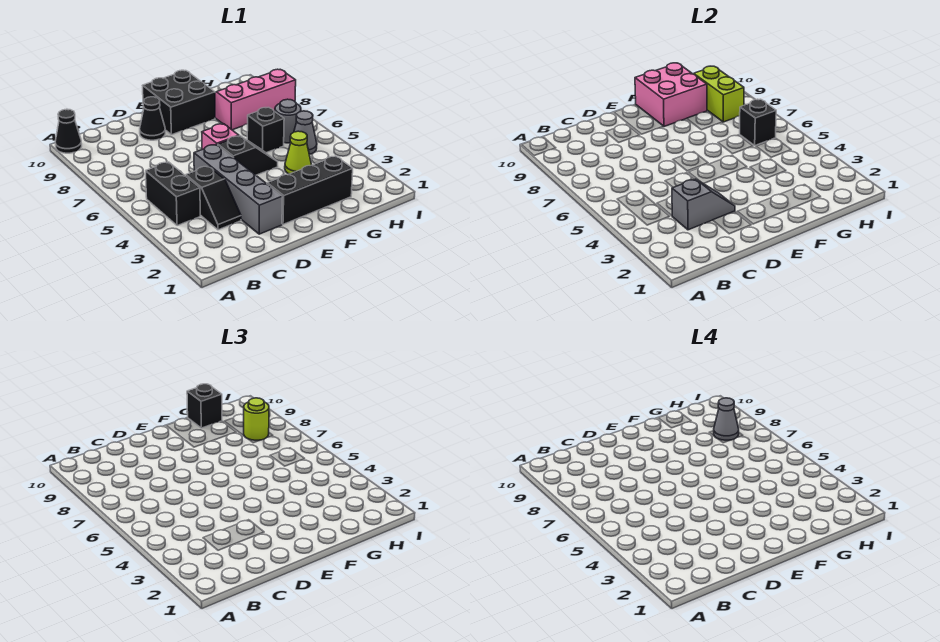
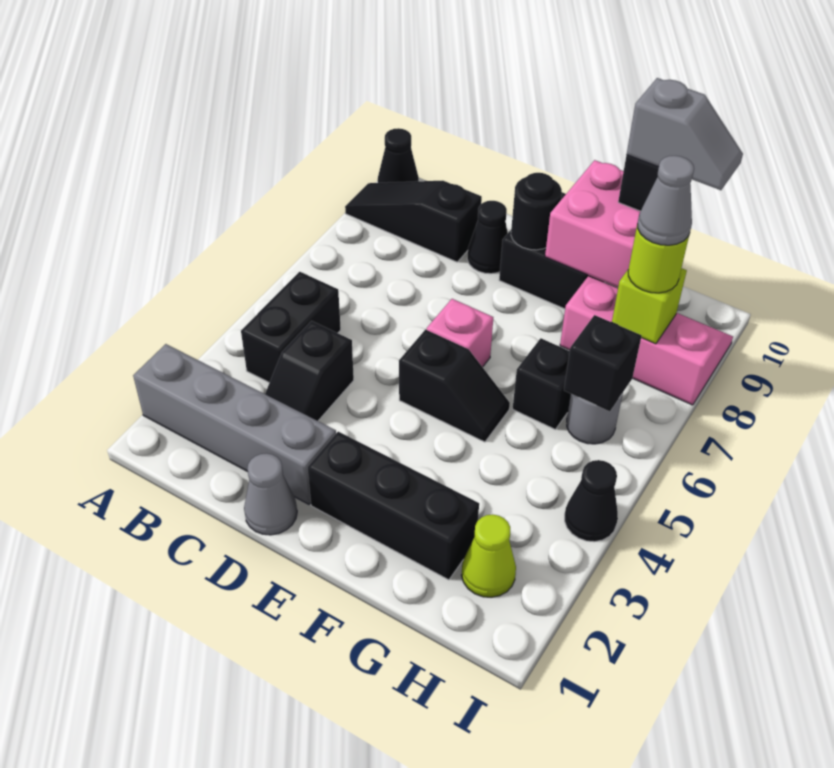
none -> black 1x3 slope [345,181,482,262]
grey 1x2 slope [672,179,735,230] -> grey 1x2 slope moved to [627,78,743,190]
grey 1x4 brick [194,144,283,234] -> grey 1x4 brick turned to [133,344,336,504]
none -> black 1x1 round brick [511,173,562,250]
lime 1x1 cone [285,131,311,174] -> lime 1x1 cone moved to [461,514,516,597]
grey 1x1 cone [294,111,317,154] -> grey 1x1 cone moved to [244,453,297,535]
lime 1x2 brick [694,66,744,122] -> lime 1x1 brick [612,268,687,344]
none -> black 1x1 cone [565,460,618,542]

